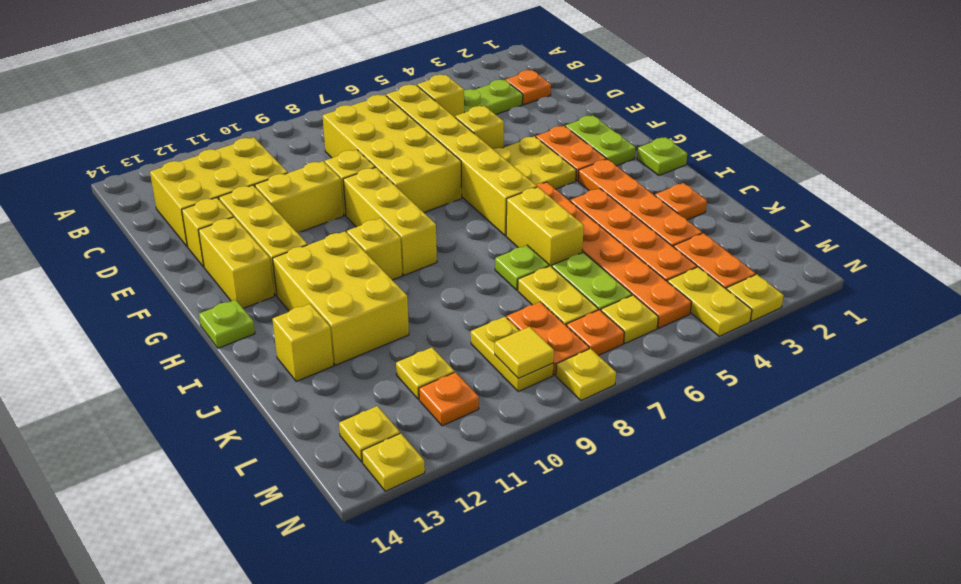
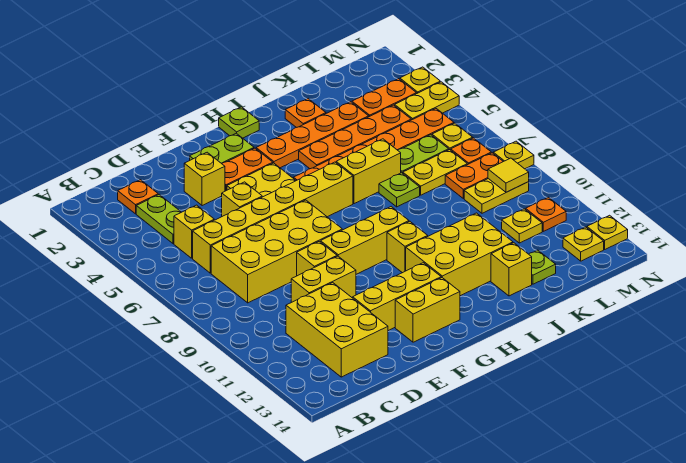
yellow 1x2 brick [255,161,344,233] -> yellow 1x2 brick turned to [291,256,356,302]
yellow 1x1 brick [182,198,233,267] -> yellow 1x1 brick moved to [184,152,225,206]
lime 1x1 plate [199,300,255,348] -> lime 1x1 plate moved to [529,250,556,284]

